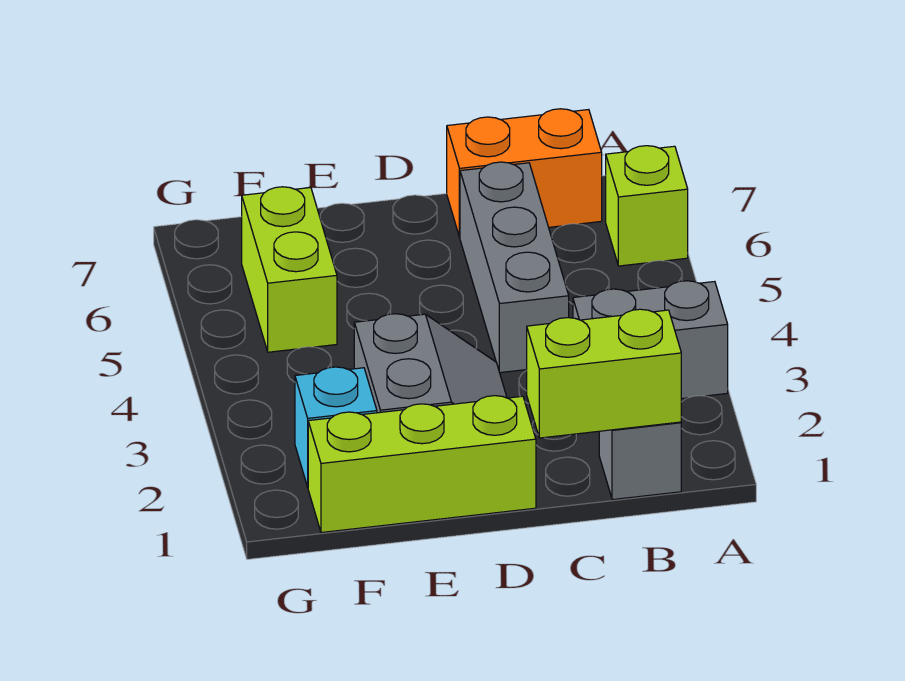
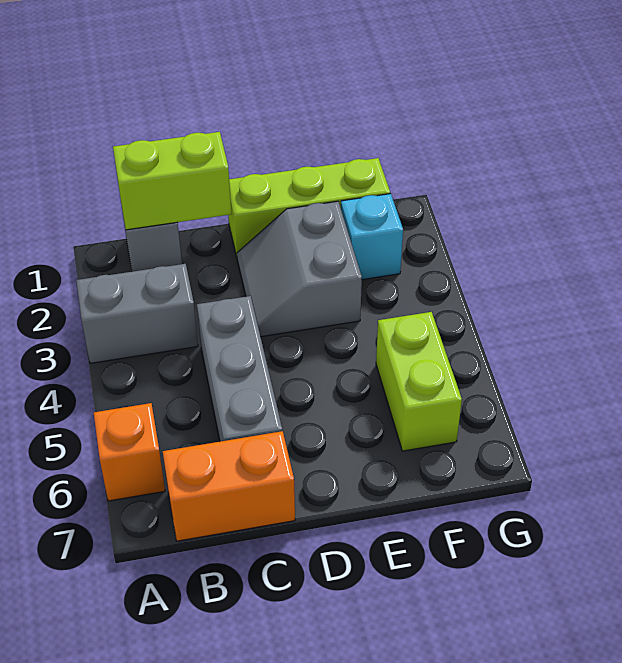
lime 1x1 brick [606,146,688,266] -> orange 1x1 brick [94,403,165,501]

